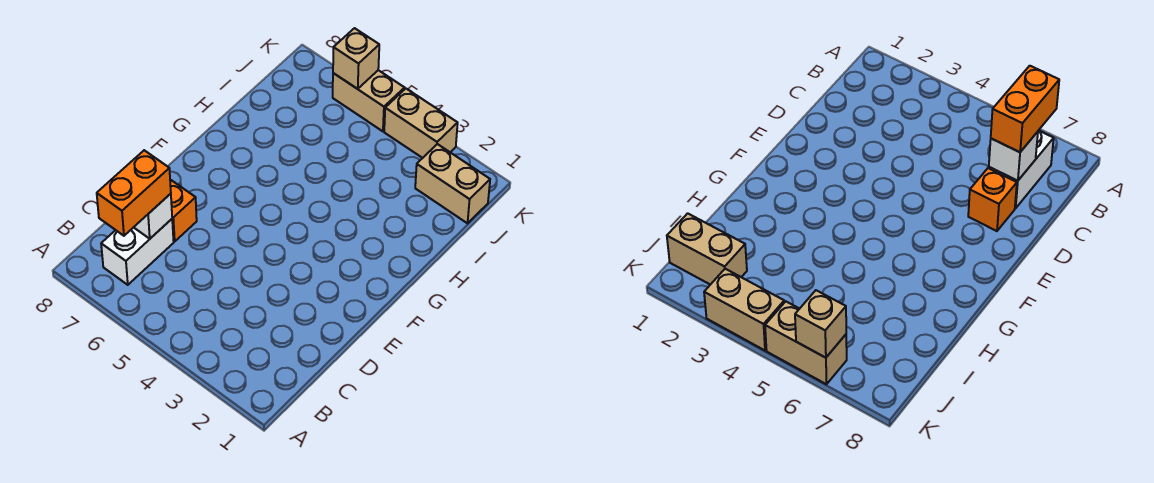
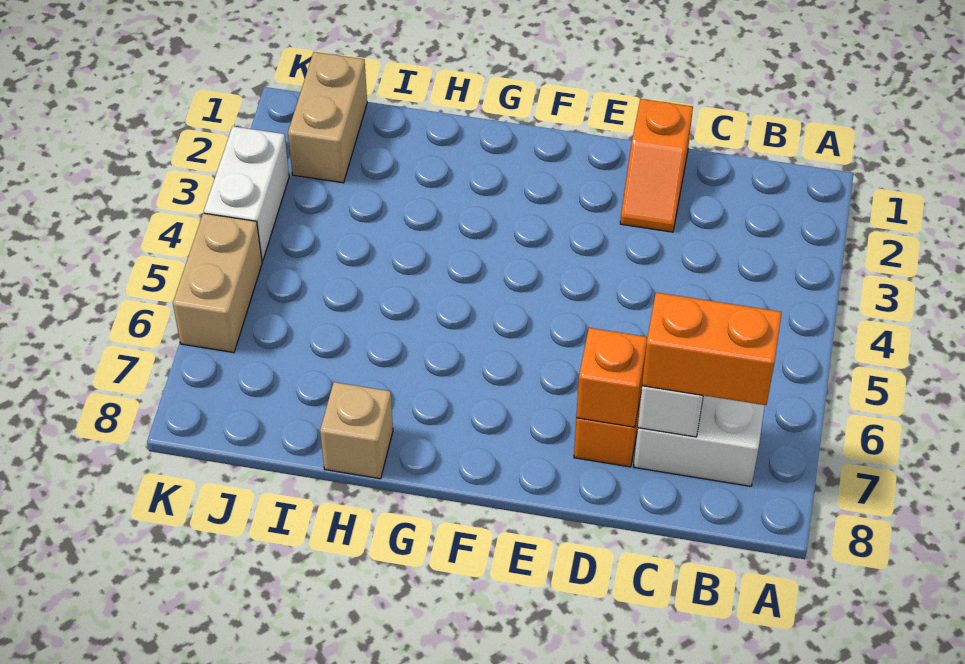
none -> orange 1x2 slope [620,99,693,232]
none -> orange 1x1 brick [576,328,647,427]
tan 1x2 brick [384,89,458,158] -> white 1x2 brick [204,126,289,261]
tan 1x1 brick [333,28,379,89] -> tan 1x1 brick moved to [320,382,393,479]

